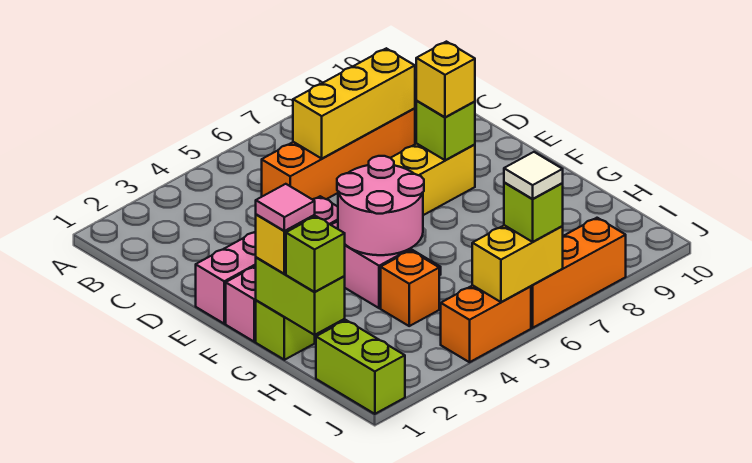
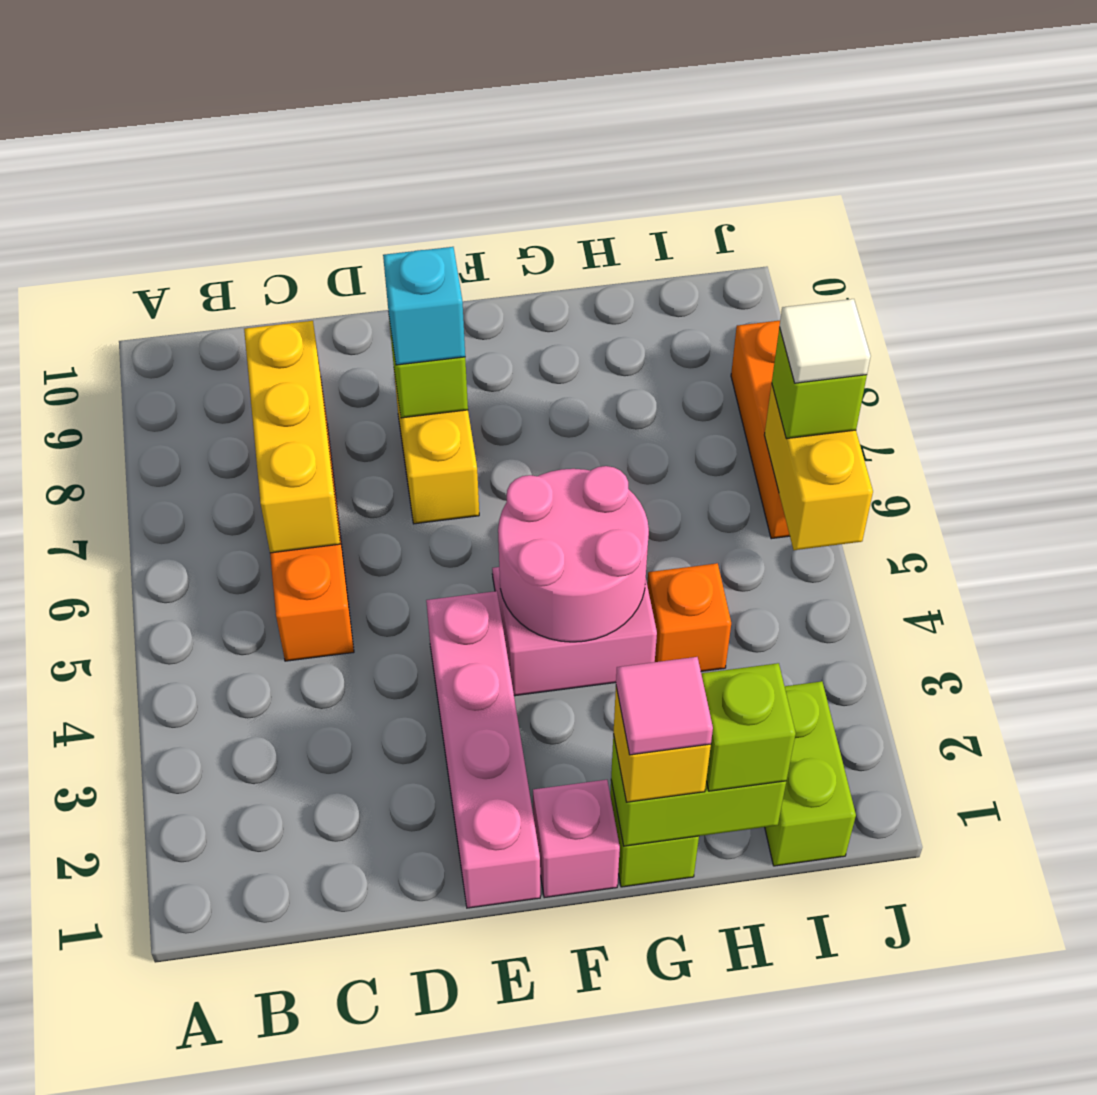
yellow 1x1 brick [416,42,475,117] -> cyan 1x1 brick [383,247,465,365]
lime 1x2 brick [316,320,405,414] -> lime 1x2 brick turned to [765,681,856,866]
orange 1x2 brick [441,285,531,362] -> none

